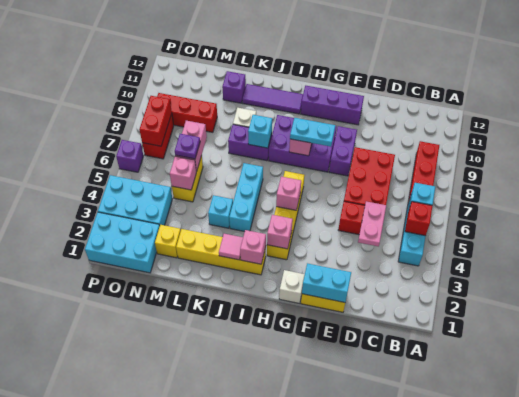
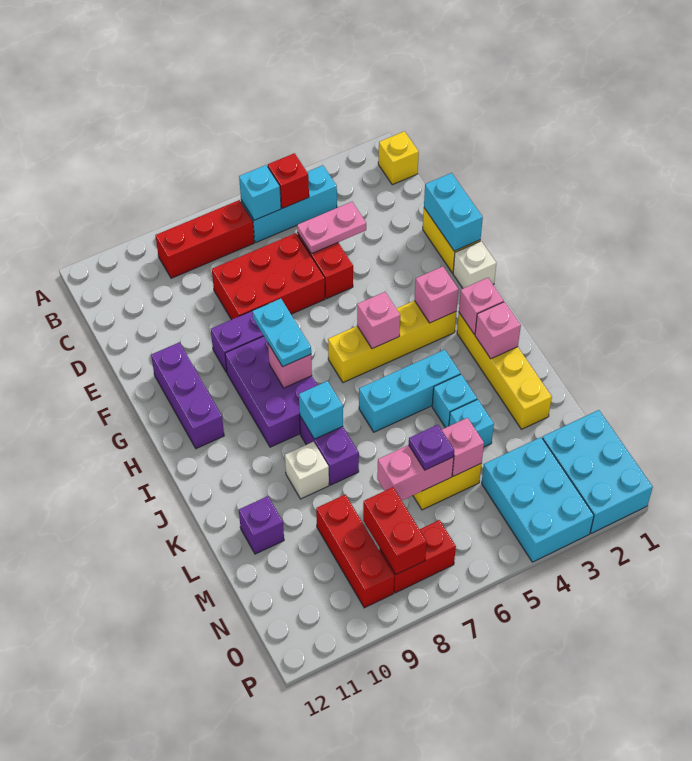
purple 1x3 tile [242,84,303,114] -> none
pink 1x1 tile [219,234,243,260] -> pink 1x1 brick [475,302,521,359]
none -> cyan 1x1 brick [449,399,494,447]
yellow 1x1 brick [155,225,181,258] -> yellow 1x1 brick moved to [378,131,419,185]
red 1x2 brick [139,96,172,146] -> red 1x2 brick turned to [363,487,427,574]
purple 1x1 brick [116,140,143,172] -> none

